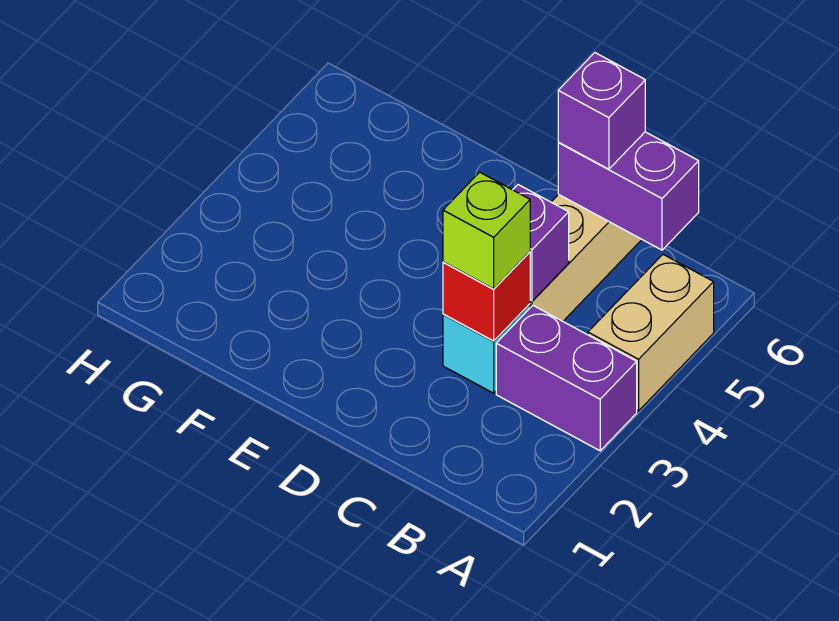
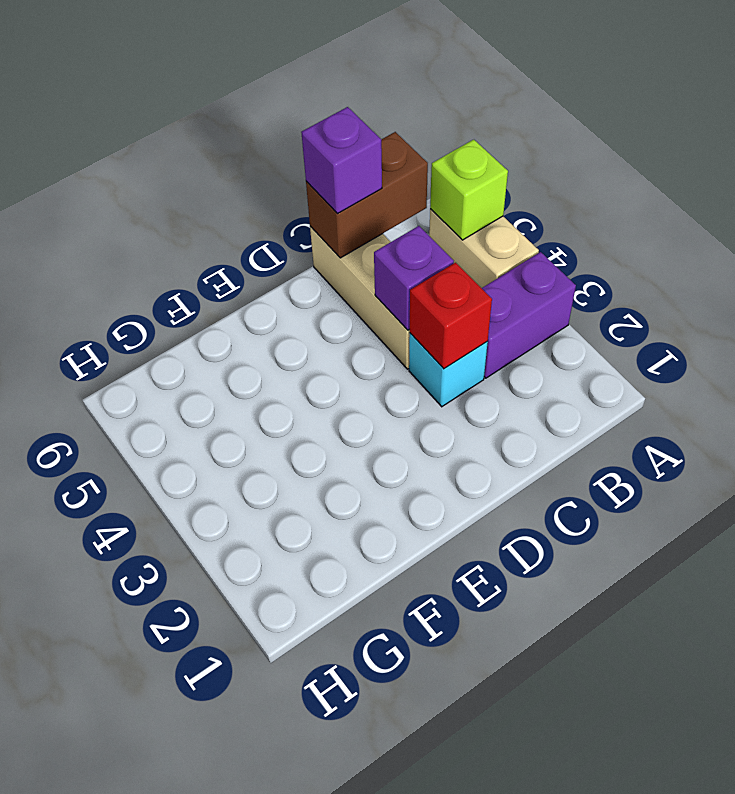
purple 1x2 brick [558,132,699,250] -> brown 1x2 brick [306,132,428,258]
lime 1x1 brick [443,172,530,289] -> lime 1x1 brick moved to [430,140,508,240]

